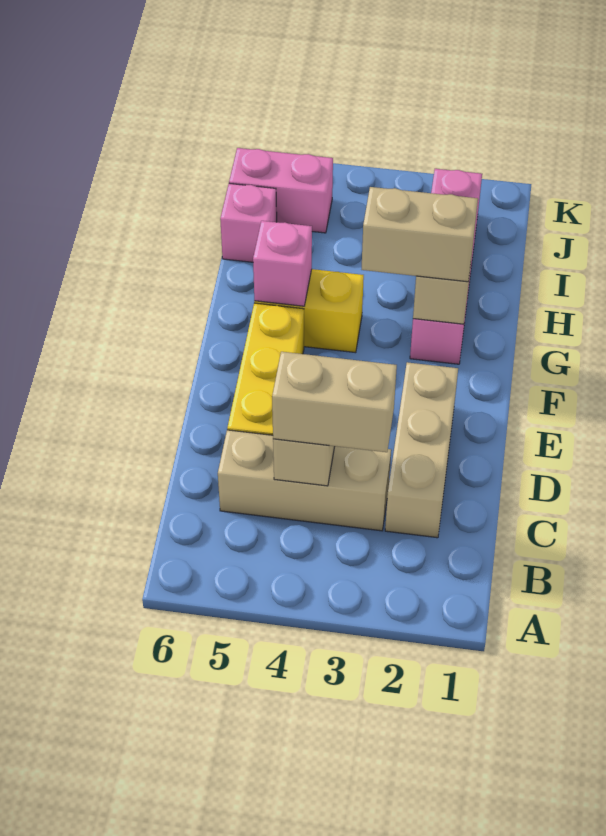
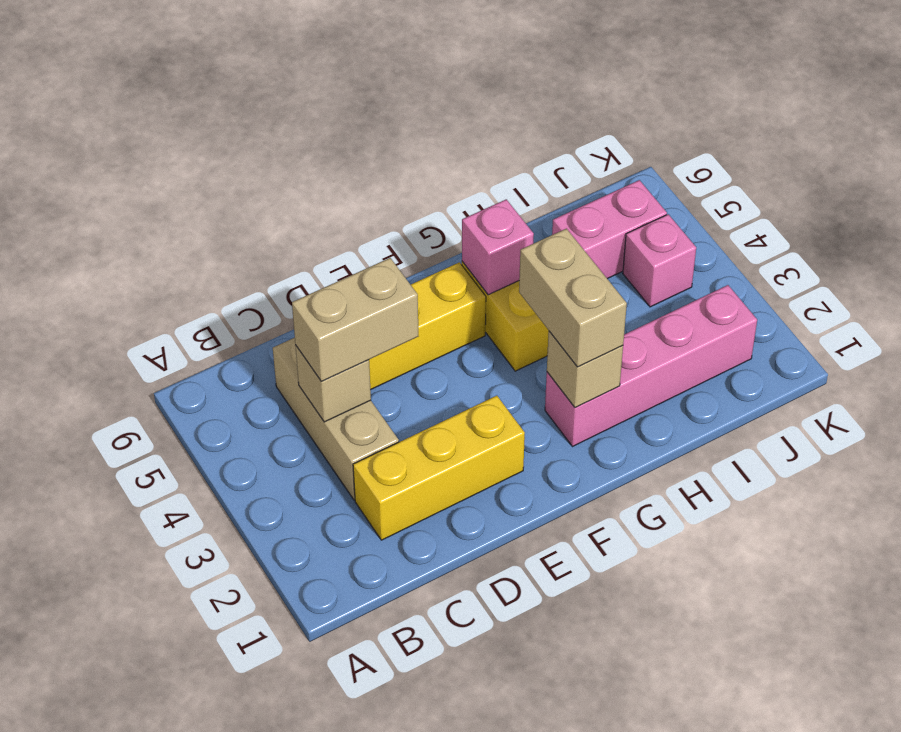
tan 1x3 brick [385,362,458,538] -> yellow 1x3 brick [353,396,525,540]
tan 1x2 brick [272,352,397,452] -> tan 1x2 brick turned to [292,258,418,381]
pink 1x1 brick [220,183,277,262] -> pink 1x1 brick moved to [623,214,696,307]
pink 1x2 brick [229,148,333,233] -> pink 1x2 brick turned to [552,180,667,279]

